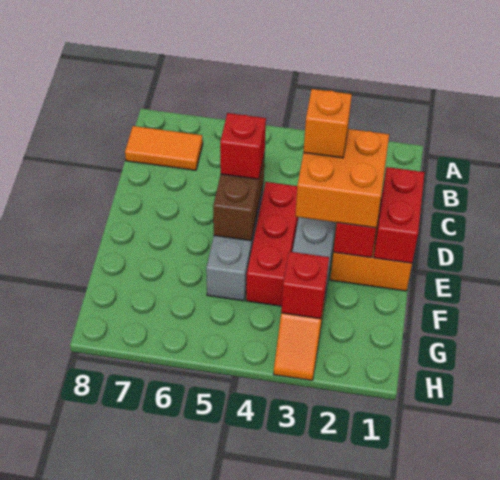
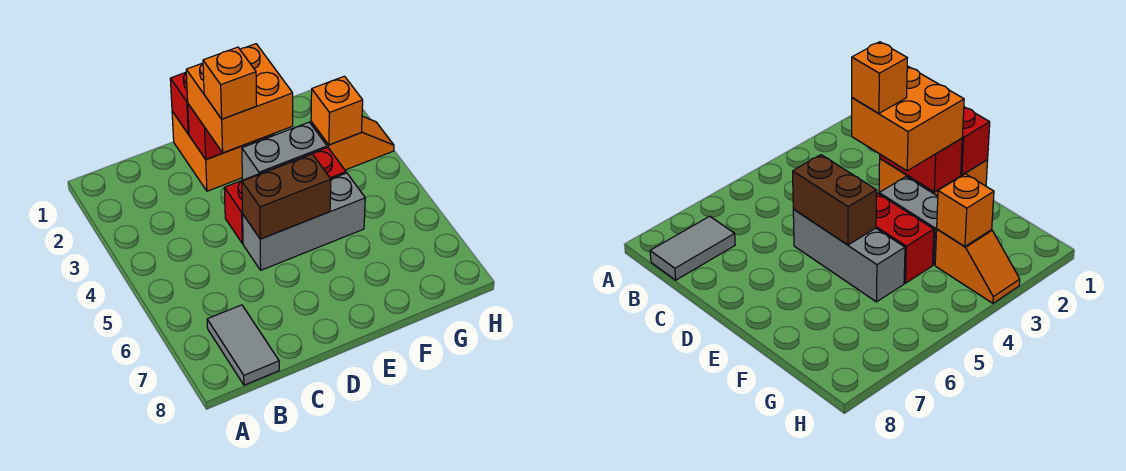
orange 1x2 tile [125,126,203,170] -> grey 1x2 tile [207,305,279,385]
red 1x1 brick [220,113,266,179] -> none
red 1x1 brick [281,252,329,319] -> orange 1x1 brick [311,76,363,145]

